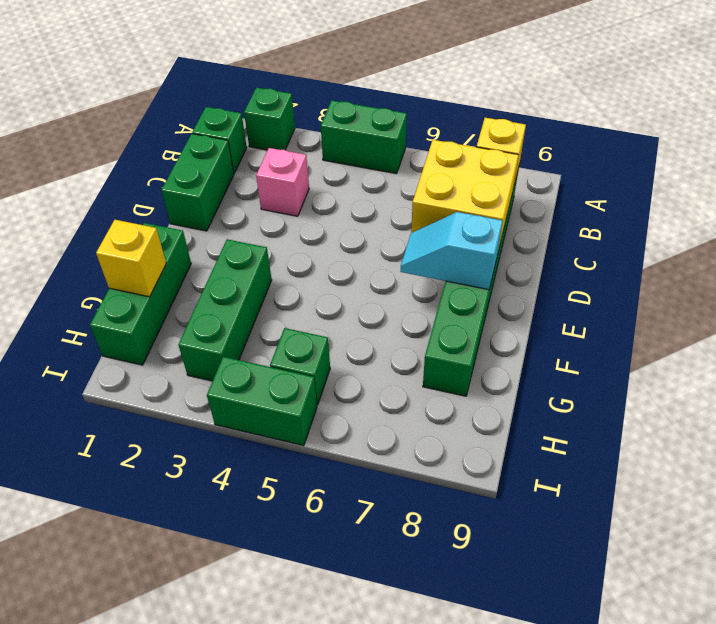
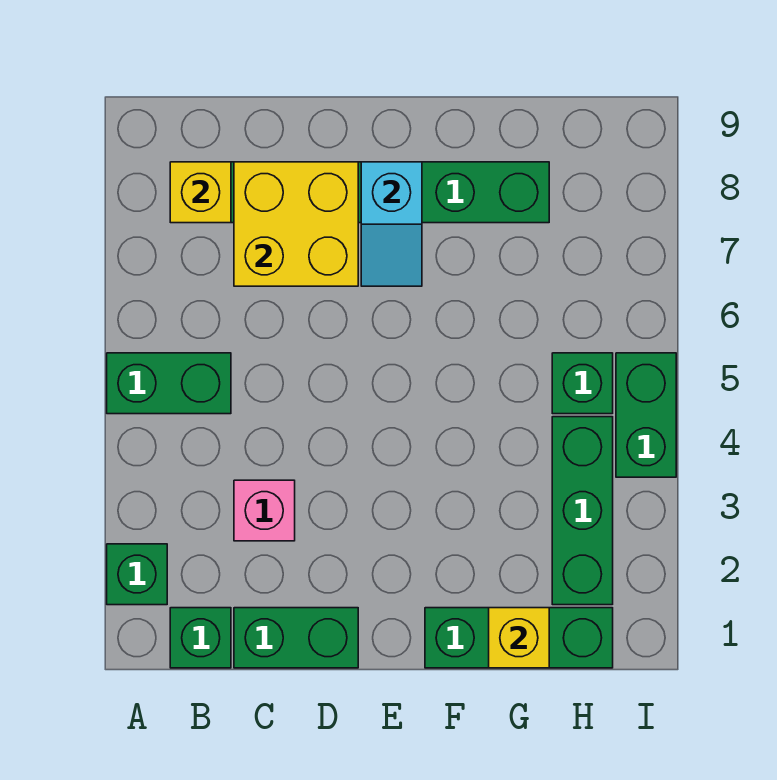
green 1x2 brick [321,100,407,174] -> green 1x2 brick turned to [107,353,231,414]
green 1x3 brick [179,239,272,381] -> green 1x3 brick turned to [552,417,613,605]

